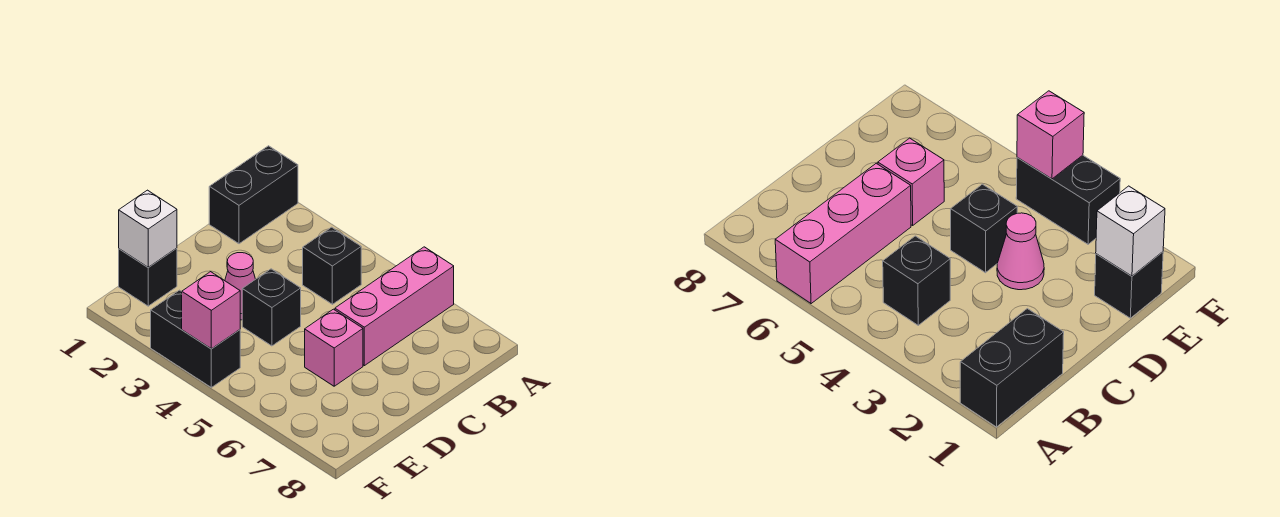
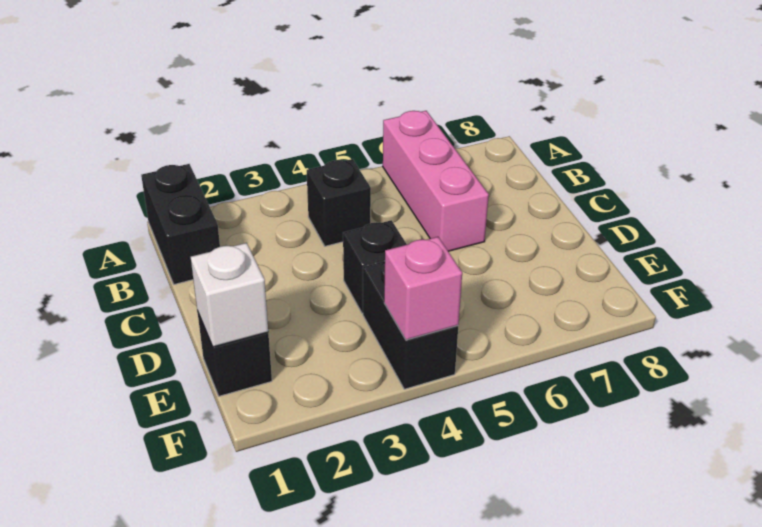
pink 1x1 cone [225,253,255,320] -> none
pink 1x1 brick [305,309,363,386] -> none
black 1x2 brick [151,290,240,387] -> black 1x2 brick turned to [363,261,458,389]

